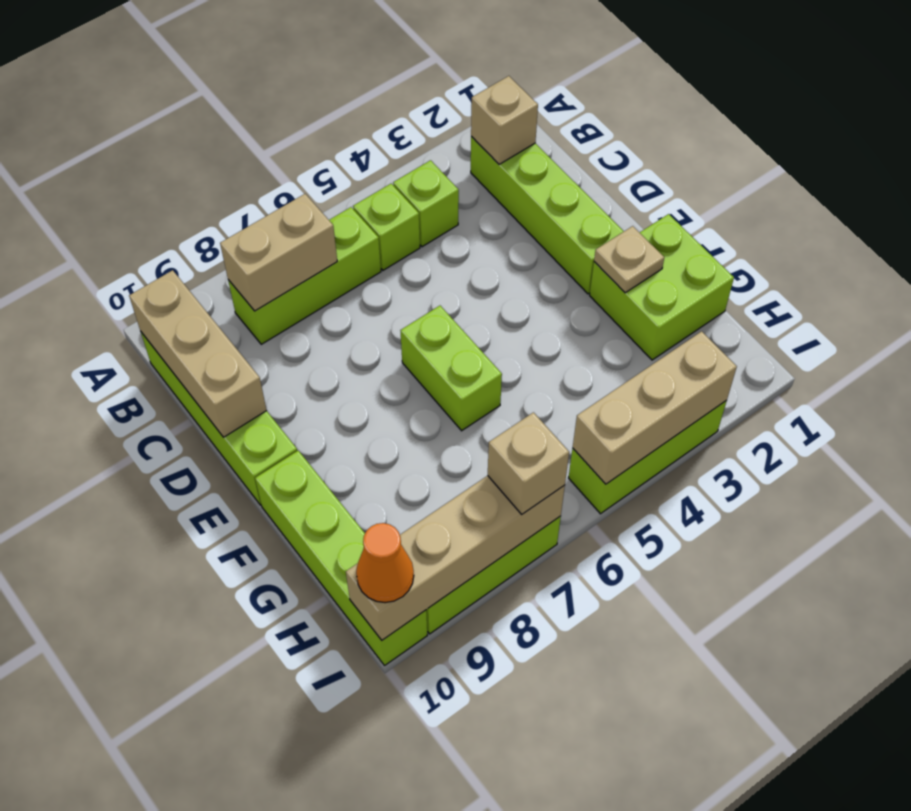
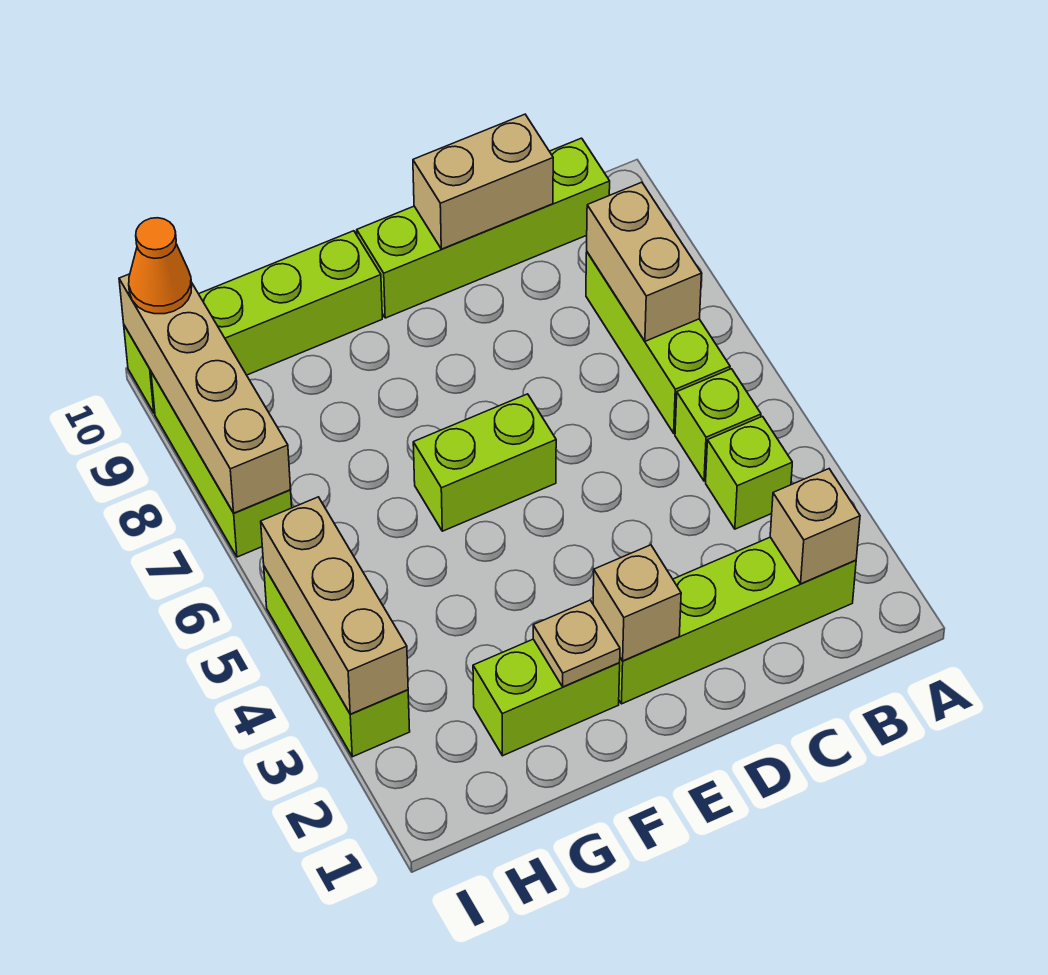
tan 1x3 brick [129,270,267,437] -> tan 1x2 brick [413,114,553,249]
lime 2x2 brick [590,214,734,360] -> lime 1x2 brick [473,639,620,756]
tan 1x1 brick [488,412,569,514] -> tan 1x1 brick moved to [593,545,681,661]

